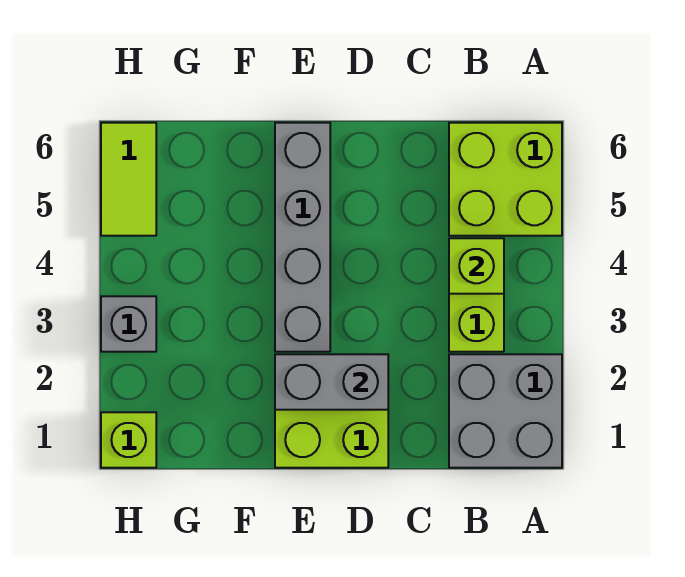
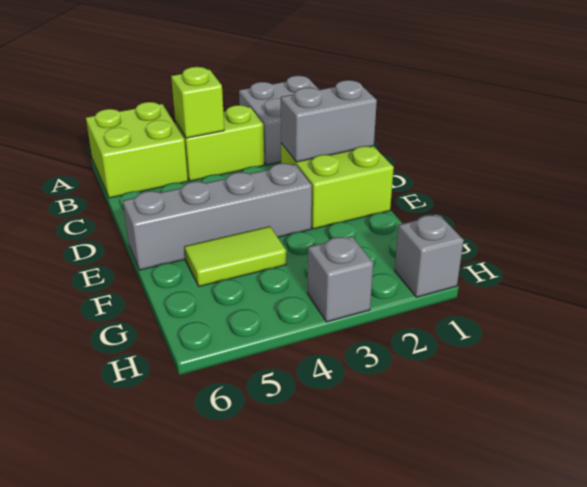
grey 1x2 brick [275,354,388,410] -> grey 1x2 brick turned to [281,80,377,162]
lime 1x1 brick [101,412,156,468] -> grey 1x1 brick [395,215,464,297]
lime 1x2 tile [101,123,156,236] -> lime 1x2 tile moved to [184,226,286,287]

